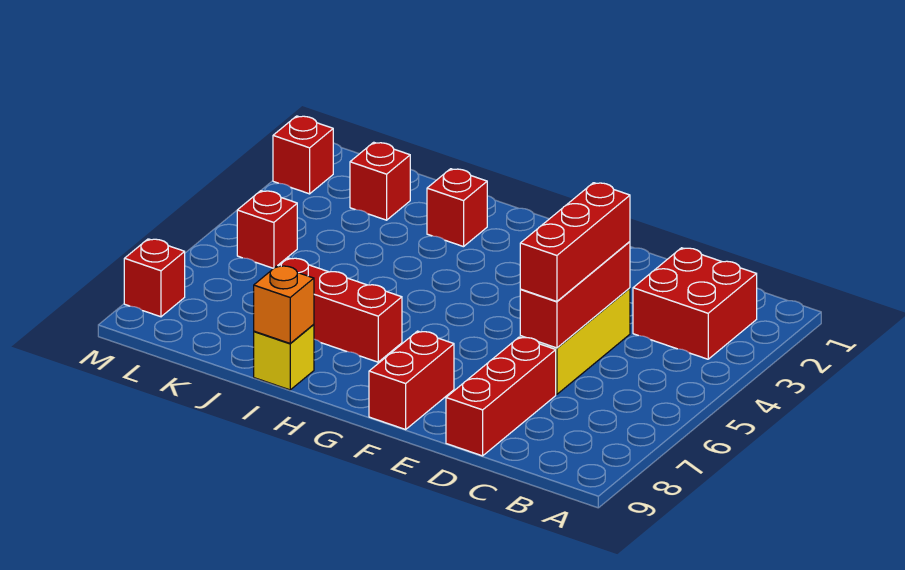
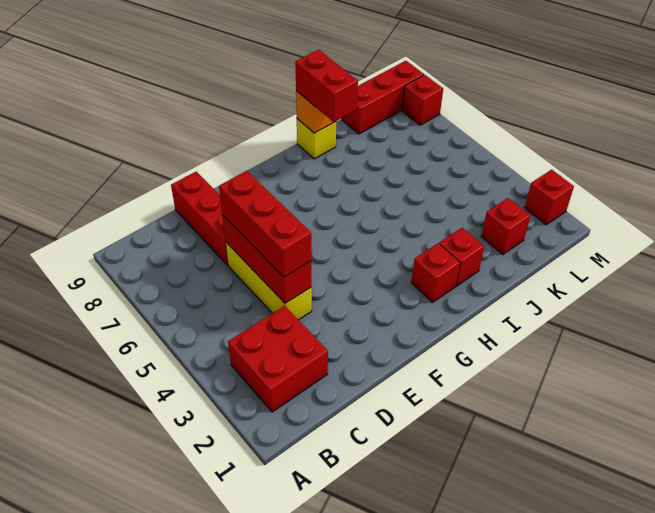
red 1x2 brick [369,331,454,429] -> red 1x2 brick moved to [295,50,358,122]
red 1x3 brick [279,258,402,362] -> red 1x3 brick moved to [342,61,424,134]
red 1x1 brick [237,191,297,268] -> red 1x1 brick moved to [411,243,460,302]

